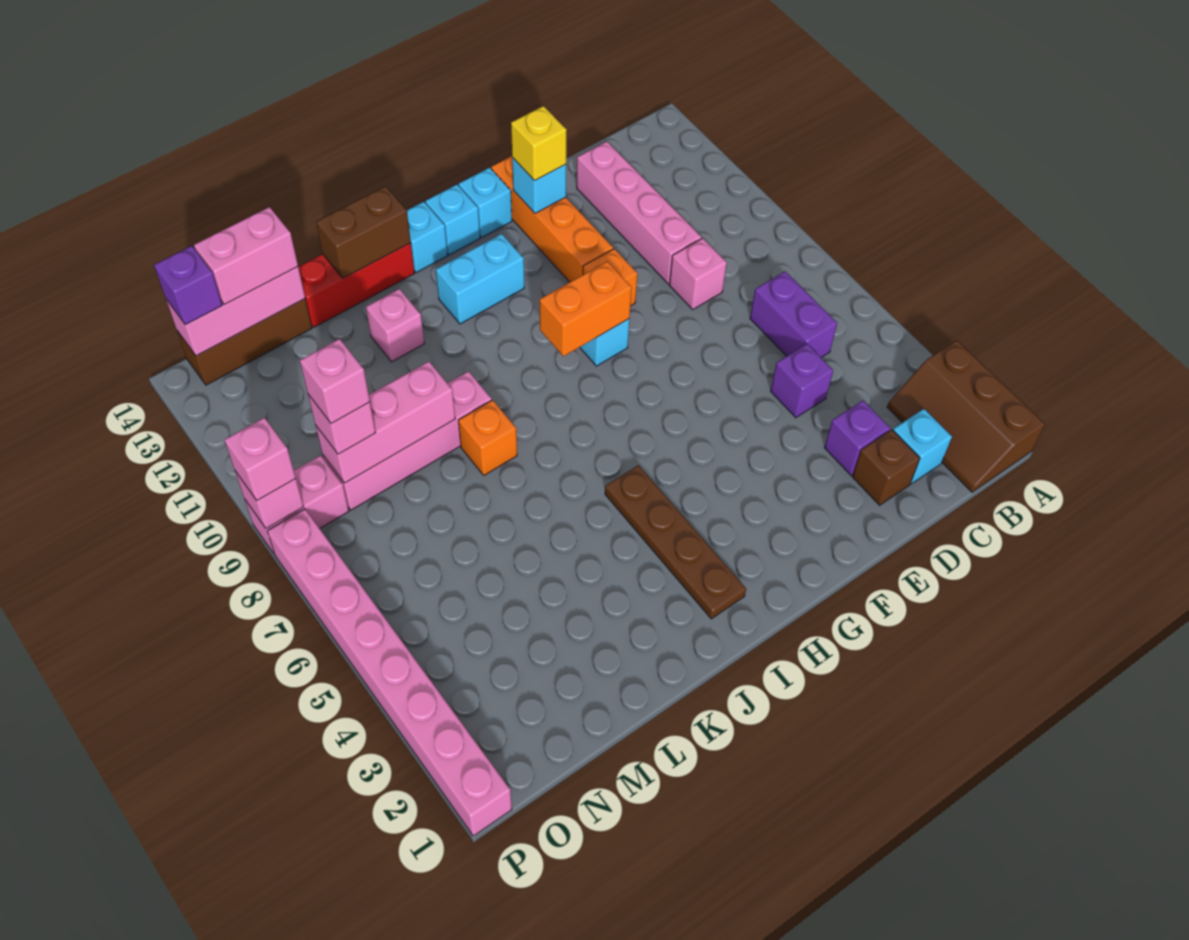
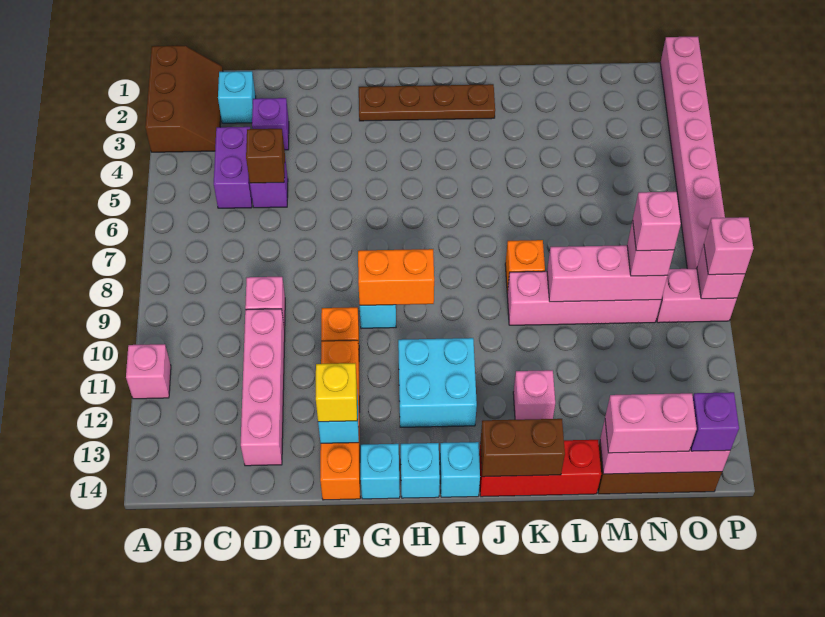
none -> pink 1x1 brick [126,344,171,399]
purple 1x2 brick [750,272,837,357] -> purple 1x2 brick moved to [214,127,252,208]
brown 1x1 brick [853,430,920,505] -> brown 1x1 brick moved to [246,129,285,183]
cyan 1x2 brick [436,234,524,324] -> cyan 2x2 brick [398,338,477,427]
brown 1x4 plate [605,465,746,619] -> brown 1x4 plate turned to [359,84,495,121]

